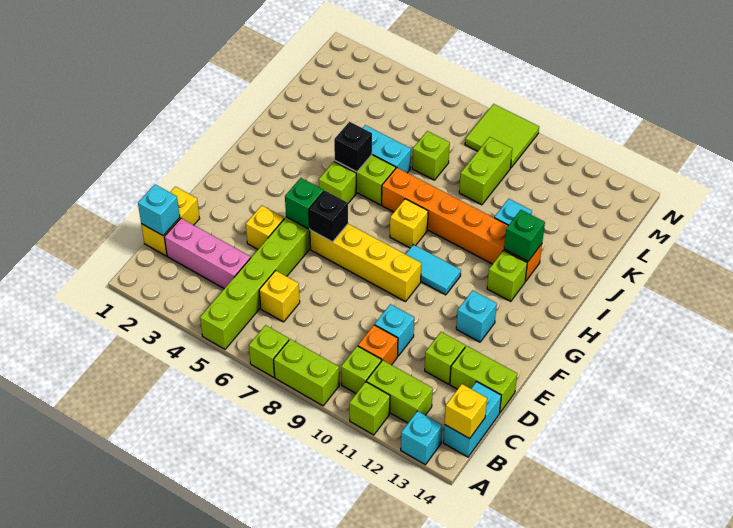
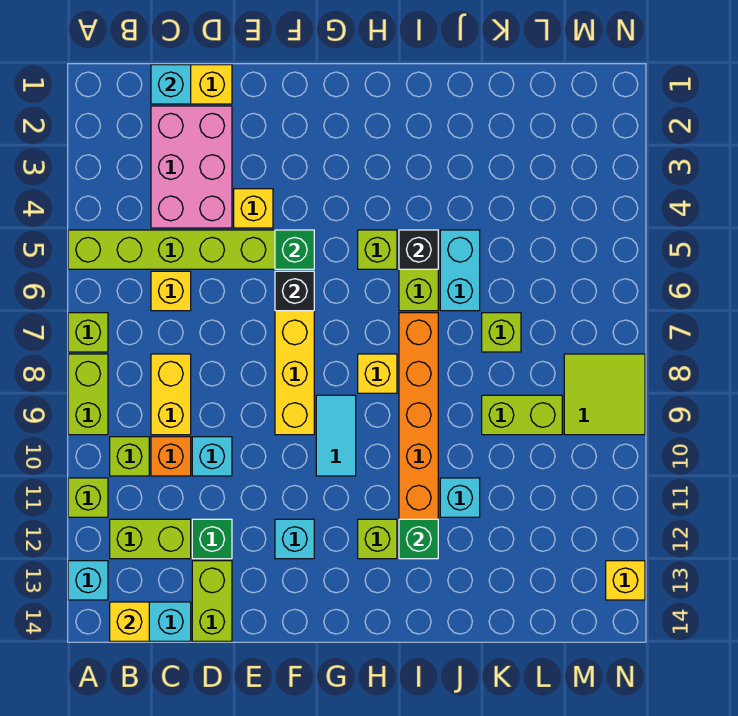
lime 1x2 brick [367,360,433,423] -> lime 1x2 brick turned to [110,519,191,559]
pink 1x3 brick [164,218,250,289] -> pink 2x3 brick [151,106,232,228]
none -> yellow 1x2 brick [151,354,191,435]
lime 1x1 brick [425,332,465,384] -> green 1x1 brick [192,519,232,559]
none -> yellow 1x1 brick [606,561,645,600]

